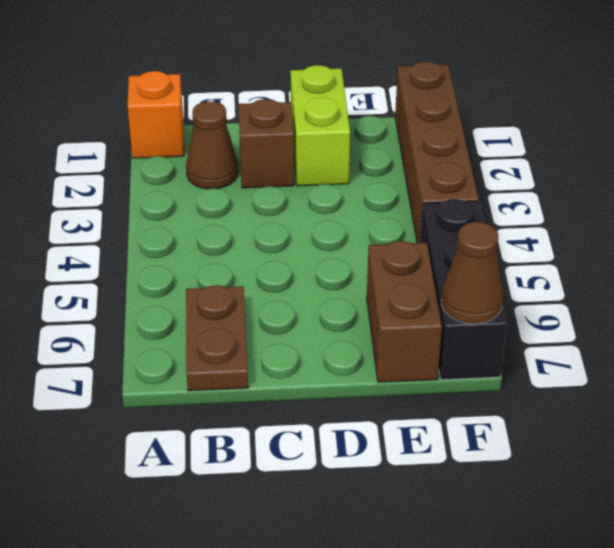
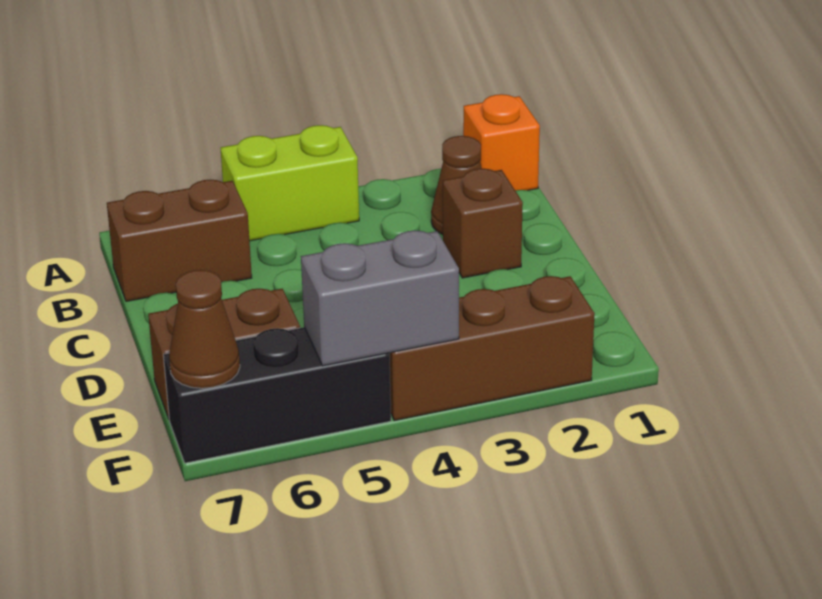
brown 1x2 plate [186,285,248,391] -> brown 1x2 brick [107,180,252,301]
lime 1x2 brick [291,65,350,186] -> lime 1x2 brick moved to [221,125,359,241]
brown 1x4 brick [395,62,479,243] -> brown 1x3 brick [389,276,595,421]
none -> grey 1x2 brick [301,230,459,366]

